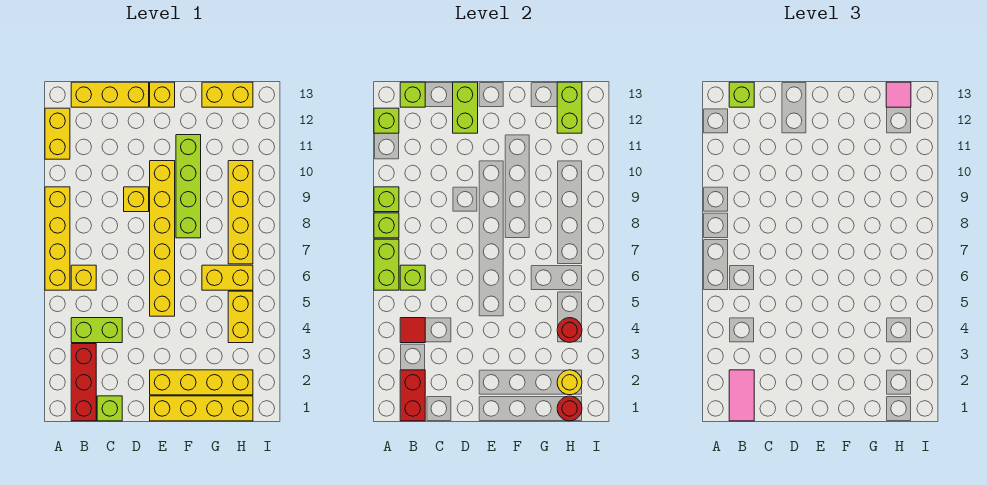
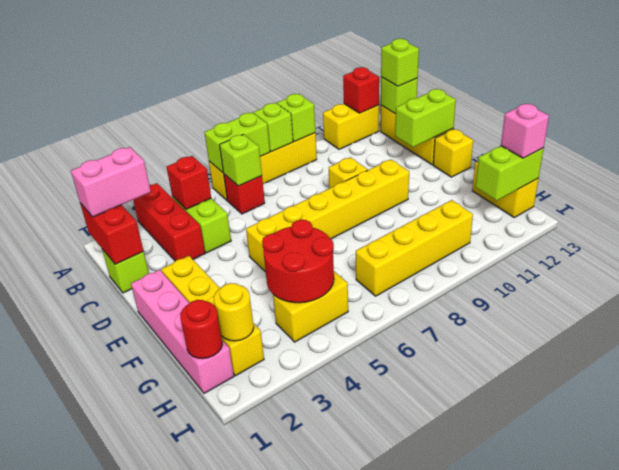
lime 1x1 brick [374,108,399,133] -> red 1x1 brick [343,67,379,113]
red 1x3 brick [71,344,96,421] -> red 1x3 brick turned to [133,183,205,261]
red 1x2 brick [400,370,425,421] -> red 1x2 brick turned to [80,203,144,264]
pink 1x2 tile [729,370,754,421] -> pink 1x2 brick [71,147,151,217]
red 1x1 tile [400,318,425,343] -> red 1x1 brick [167,156,211,209]
yellow 1x1 brick [71,265,96,290] -> red 1x1 brick [224,174,265,214]
yellow 1x4 brick [150,396,253,421] -> pink 1x4 brick [131,270,234,393]
lime 1x4 brick [176,135,201,238] -> none
yellow 1x2 brick [202,265,253,290] -> none
red 1x1 round brick [557,318,582,343] -> red 2x2 round brick [262,220,334,303]
pink 1x1 tile [886,82,911,107] -> pink 1x1 brick [501,104,549,158]

